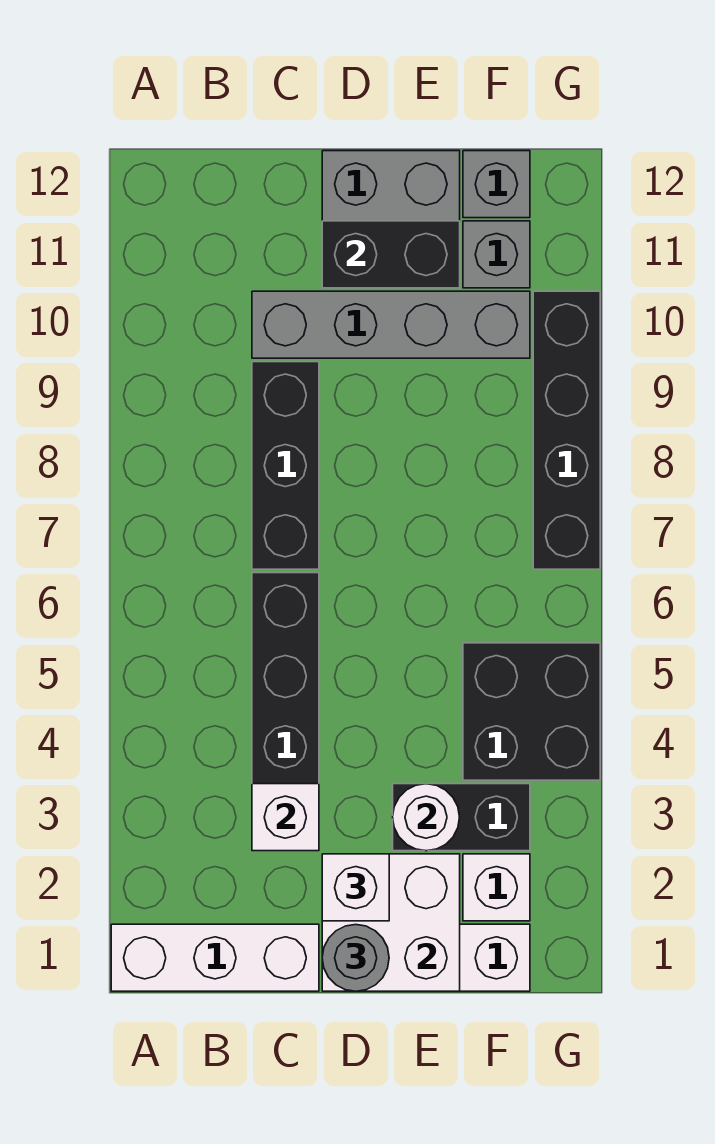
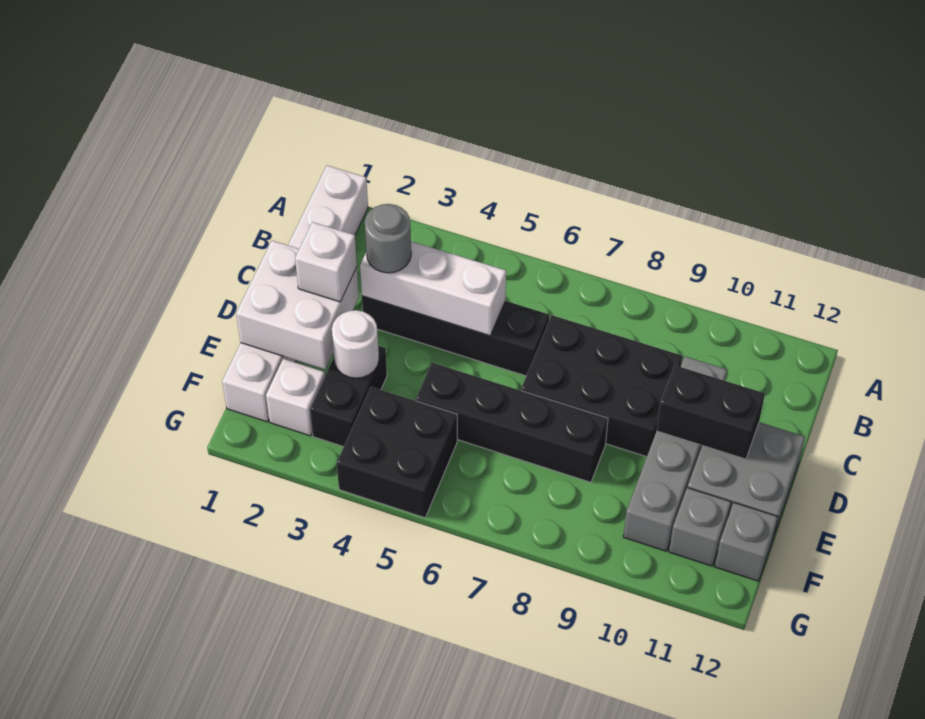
white 1x1 brick [252,784,319,851] -> white 1x3 brick [360,241,506,336]
black 1x3 brick [252,362,319,569] -> black 2x3 brick [521,315,682,457]
grey 1x1 round brick [322,925,389,991] -> grey 1x1 round brick moved to [365,204,411,273]
black 1x2 brick [322,221,460,288] -> black 1x2 brick turned to [657,365,765,459]
black 1x4 brick [533,291,600,569] -> black 1x4 brick moved to [416,363,608,482]

